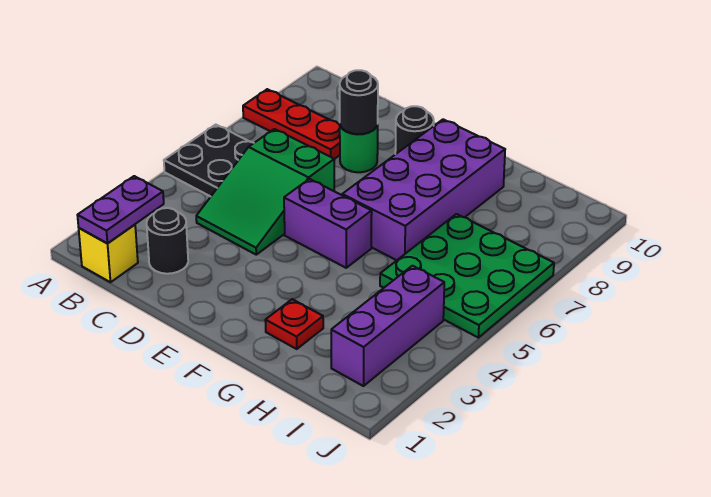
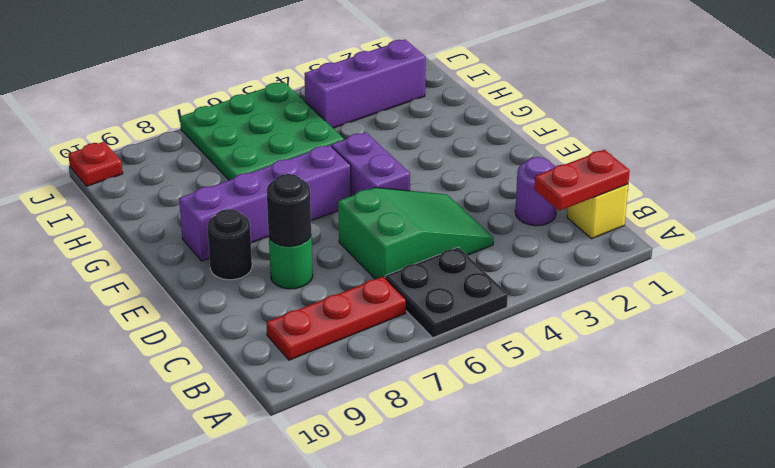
red 1x3 plate [243,89,340,159] -> red 1x3 plate turned to [266,277,406,360]
purple 1x2 plate [77,176,164,244] -> red 1x2 plate [534,150,630,211]
black 1x1 round brick [147,208,188,274] -> purple 1x1 round brick [515,157,556,226]
purple 2x4 brick [342,119,505,260] -> purple 1x4 brick [179,145,351,261]
red 1x1 plate [265,299,323,349] -> red 1x1 plate moved to [68,142,123,186]

